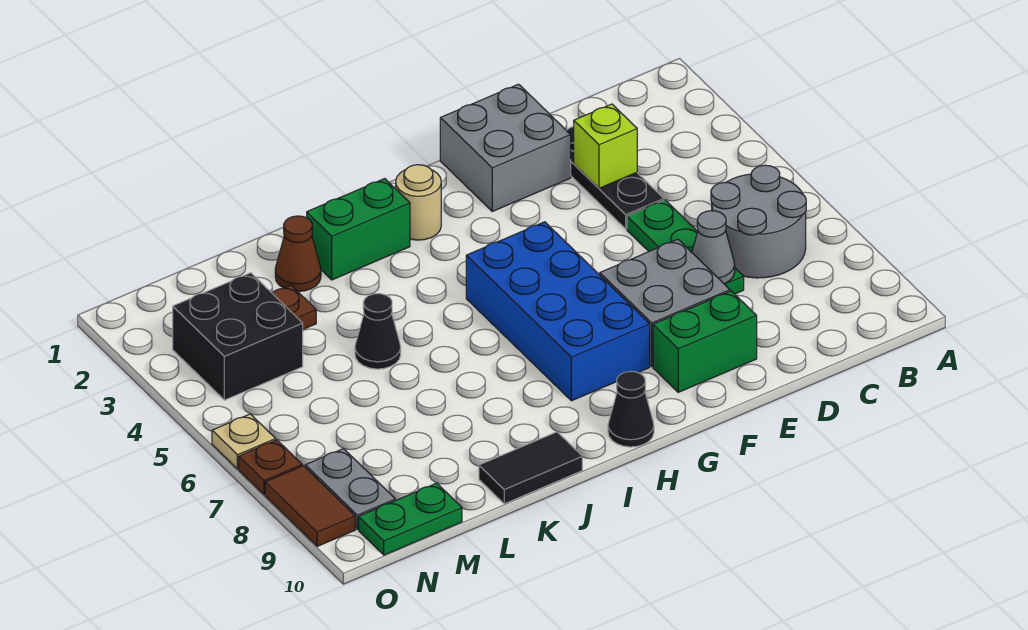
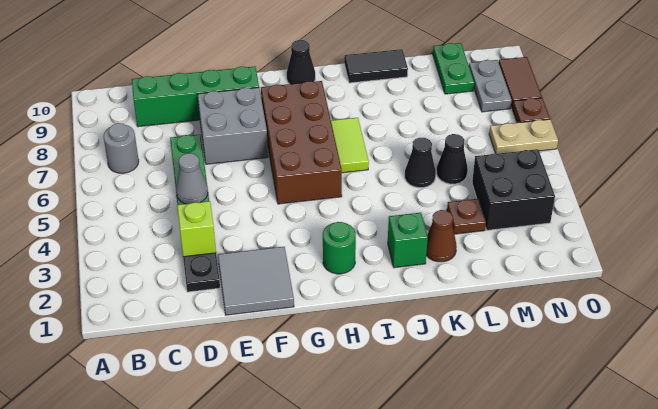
grey 2x2 round brick [711,165,806,278] -> grey 1x1 round brick [103,123,139,173]
grey 1x1 cone [692,211,735,284] -> grey 1x1 cone moved to [176,153,208,204]
grey 2x2 brick [440,84,571,211] -> grey 2x2 tile [218,247,294,315]
green 1x2 brick [653,291,757,392] -> green 1x4 brick [132,66,259,127]
blue 2x4 brick [466,222,650,401] -> brown 2x4 brick [261,81,342,204]
tan 1x1 round brick [396,165,441,240] -> green 1x1 round brick [323,222,356,274]
green 1x2 brick [306,179,410,280] -> green 1x1 brick [388,213,428,268]
none -> lime 1x2 tile [331,118,369,173]
none -> black 1x1 cone [436,134,468,184]
green 1x2 plate [359,483,462,555] -> green 1x2 plate turned to [433,43,474,94]
tan 1x1 plate [212,414,276,469] -> tan 1x2 plate [489,119,558,154]

